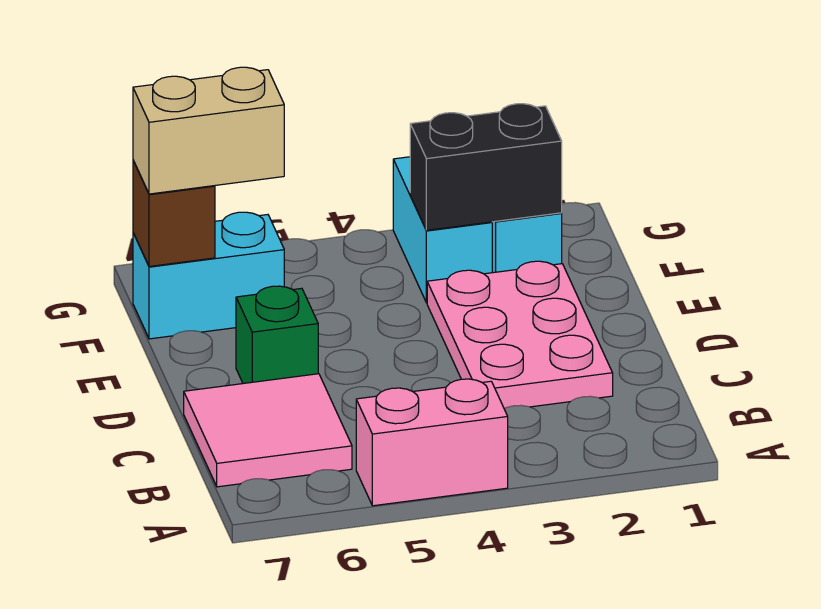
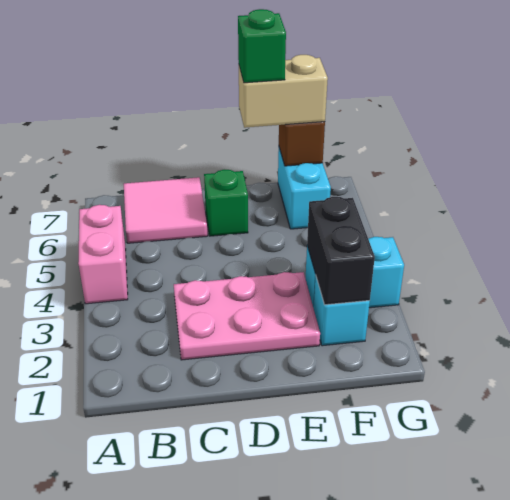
none -> green 1x1 brick [238,9,286,83]
tan 1x2 brick [133,67,284,194] -> tan 1x2 brick turned to [239,55,328,128]

